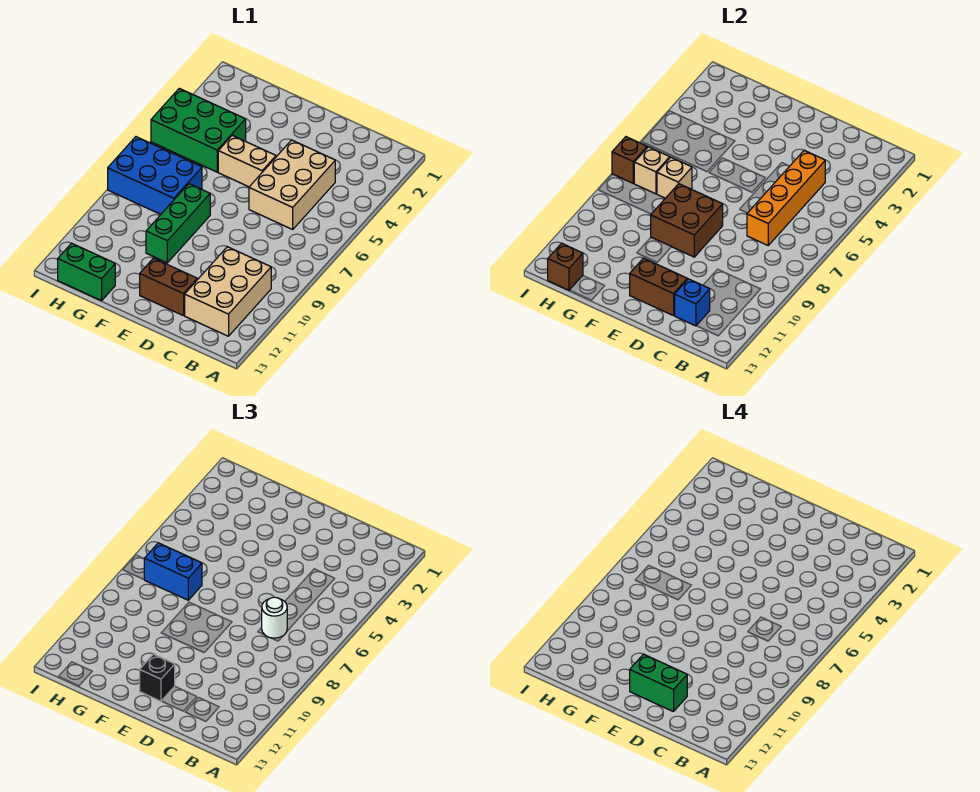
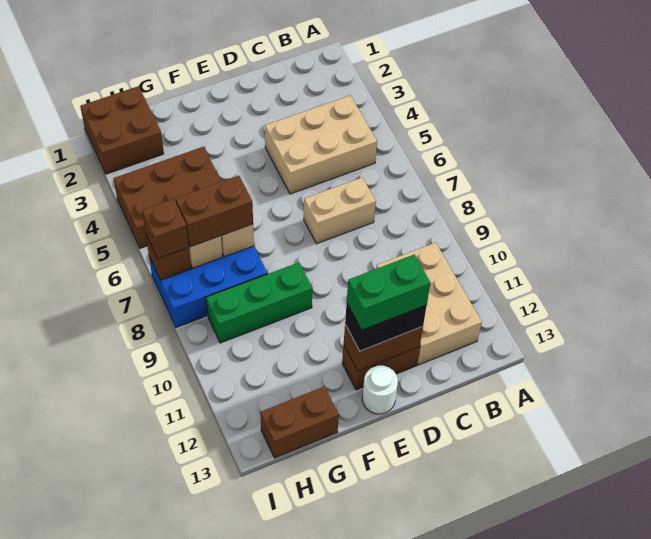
tan 2x3 brick [249,140,335,229] -> tan 2x3 brick turned to [265,95,377,194]
orange 1x4 brick [747,150,825,245] -> none
white 1x1 round brick [262,597,287,638] -> white 1x1 round brick moved to [362,366,398,414]
blue 1x1 brick [675,279,710,326] -> none
tan 1x2 brick [218,135,276,187] -> tan 1x2 brick moved to [304,178,376,244]
brown 2x2 brick [651,184,723,257] -> brown 2x2 brick moved to [80,86,164,174]
black 1x1 brick [140,654,175,701] -> black 1x2 brick [345,304,427,351]
green 1x3 brick [146,184,210,263] -> green 1x3 brick turned to [206,263,312,343]
green 2x3 brick [151,88,246,172] -> brown 2x3 brick [114,147,221,248]
blue 1x2 brick [144,543,202,600] -> brown 1x2 brick [175,176,253,247]
green 1x2 brick [58,243,115,301] -> brown 1x2 brick [260,386,339,458]
brown 1x1 brick [548,243,583,290] -> brown 1x1 brick moved to [142,199,189,259]

